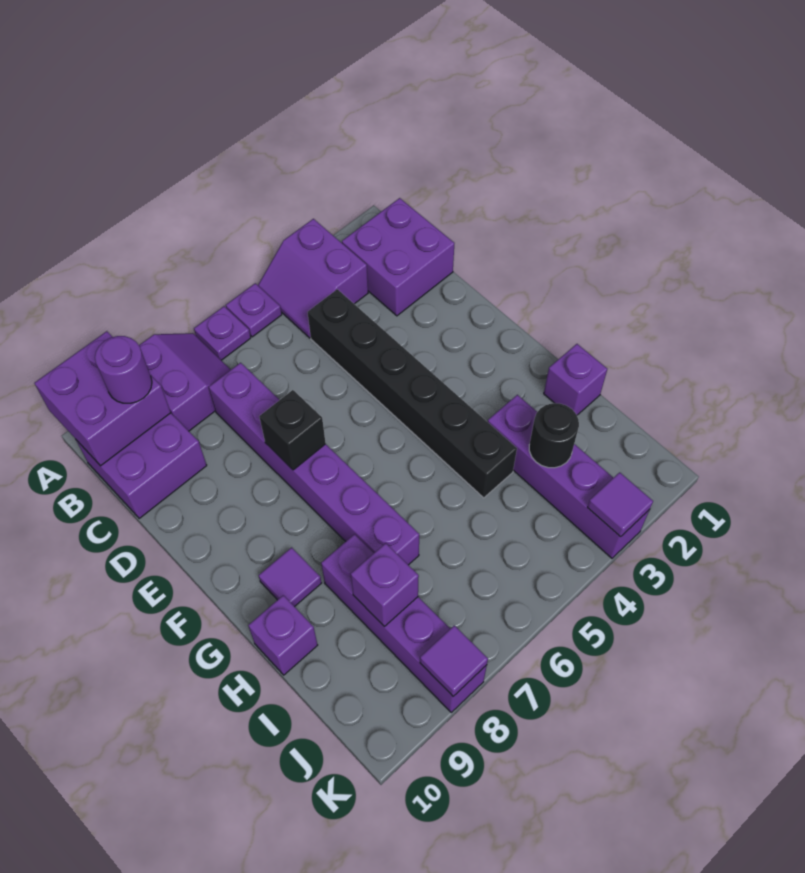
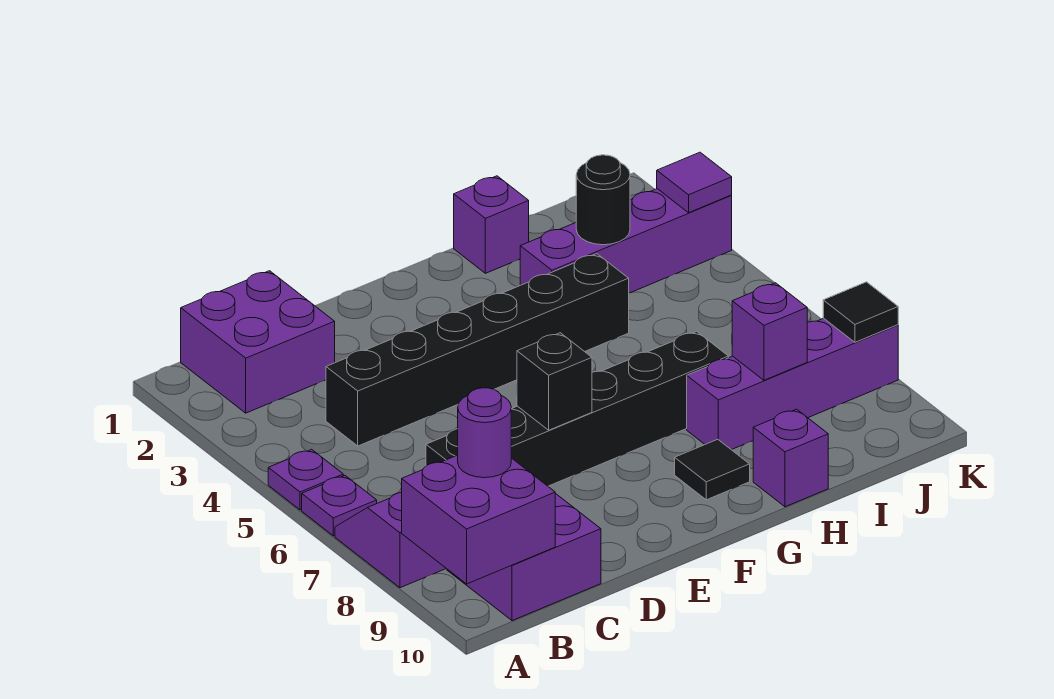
purple 2x2 slope [258,219,368,338] -> none
purple 1x6 brick [209,363,419,565] -> black 1x6 brick [426,331,728,486]
purple 1x1 tile [259,547,321,607] -> black 1x1 tile [675,439,750,500]
purple 1x1 tile [420,625,488,696] -> black 1x1 tile [823,282,898,342]

